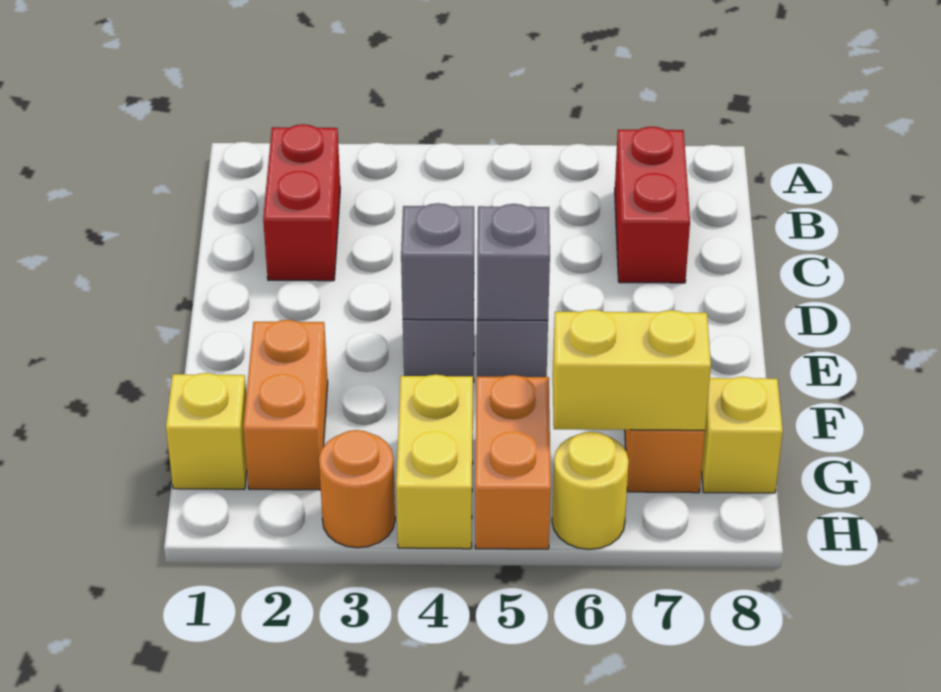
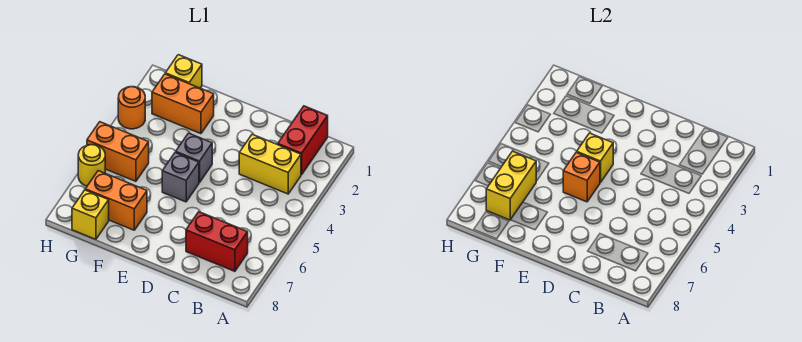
red 1x2 brick [263,124,340,281] -> red 1x2 brick turned to [278,106,328,175]
grey 1x1 brick [401,203,474,320] -> yellow 1x1 brick [577,133,613,183]
grey 1x1 brick [477,204,550,320] -> orange 1x1 brick [563,152,600,202]
yellow 1x2 brick [396,375,473,549] -> yellow 1x2 brick moved to [239,134,301,194]

